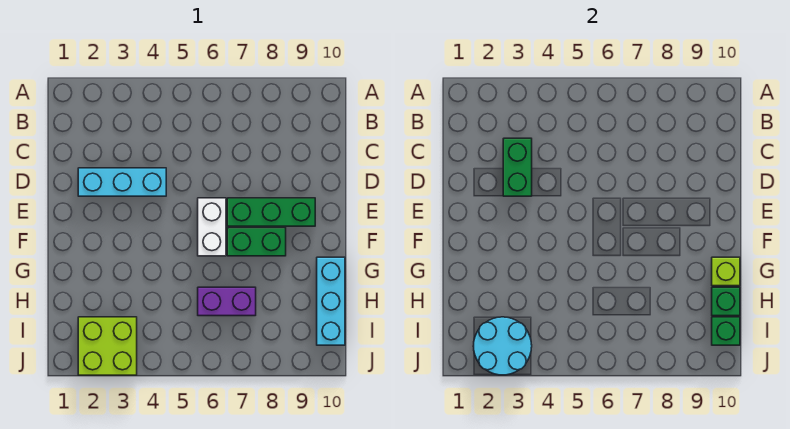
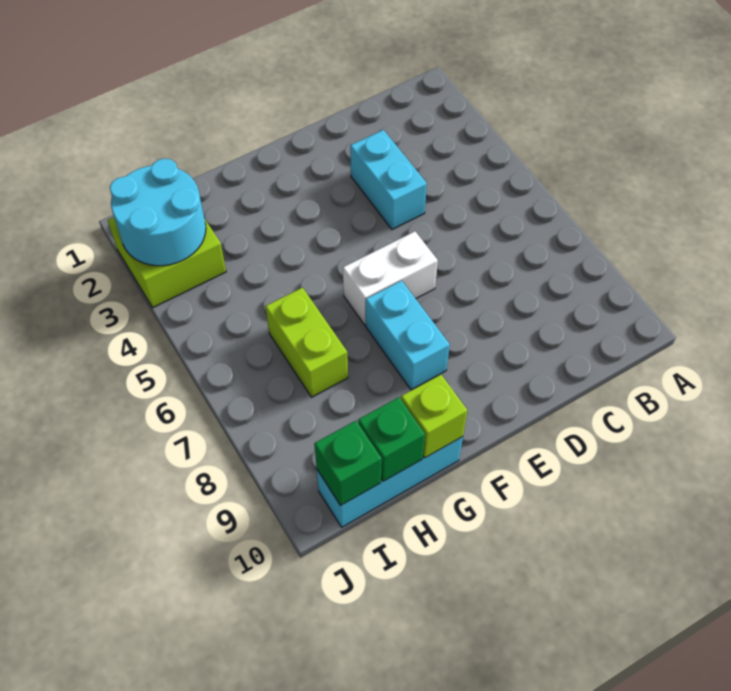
green 1x2 brick [503,138,532,196] -> none
cyan 1x3 brick [78,168,166,196] -> cyan 1x2 brick [350,130,427,229]
green 1x3 brick [227,198,315,226] -> none
green 1x2 brick [227,228,286,256] -> cyan 1x2 brick [366,281,450,390]
purple 1x2 brick [198,287,256,316] -> lime 1x2 brick [265,288,348,397]

